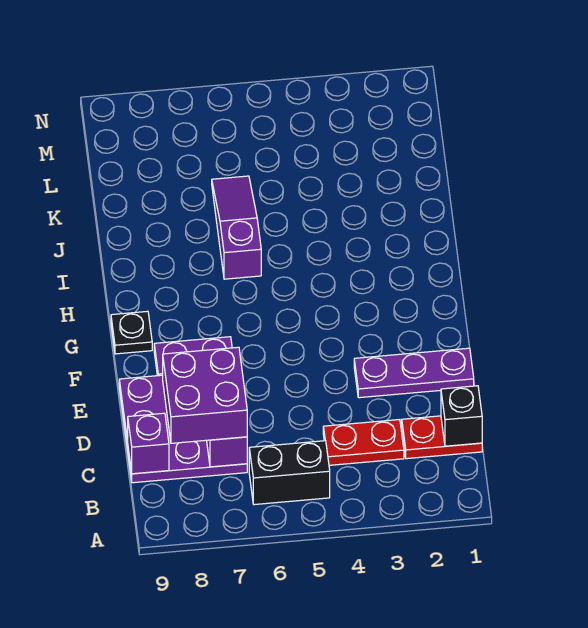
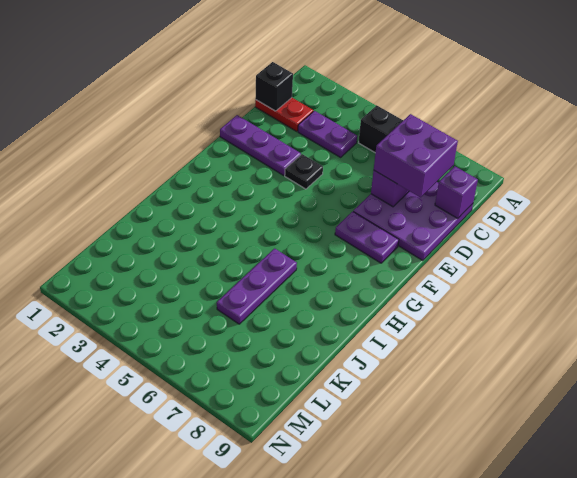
red 1x2 plate [323,420,404,465] -> purple 1x2 plate [298,111,357,157]
black 1x1 plate [111,311,152,354] -> black 1x1 plate moved to [285,154,323,189]
purple 1x3 slope [212,176,261,279] -> purple 1x3 plate [217,248,297,324]

